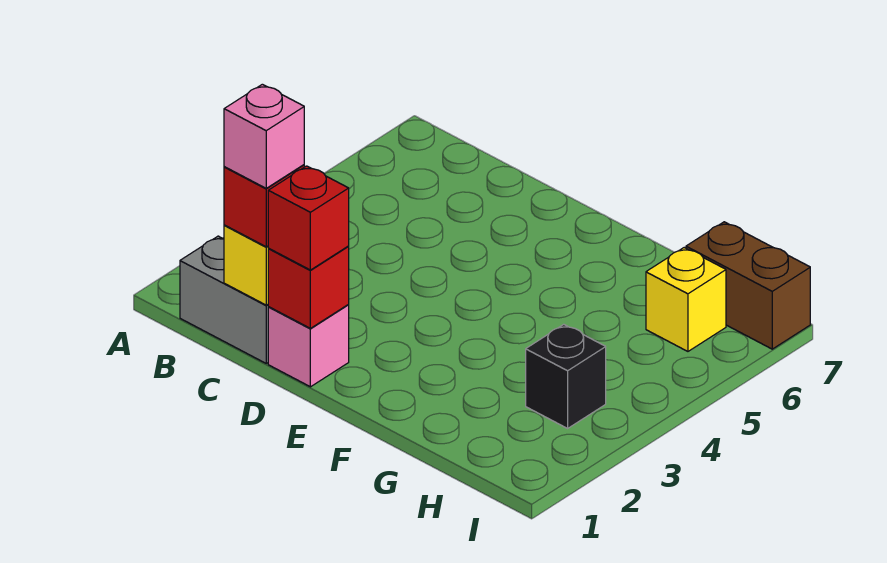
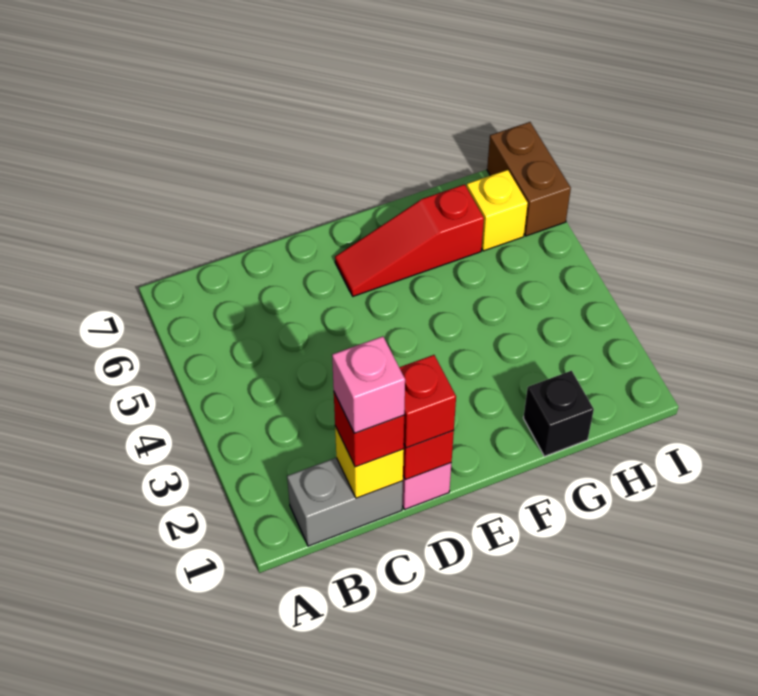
none -> red 1x3 slope [335,184,484,296]
black 1x1 brick [526,324,606,428] -> black 1x1 brick moved to [523,371,594,456]
brown 1x2 brick [686,222,810,349] -> brown 1x2 brick turned to [487,122,571,236]

